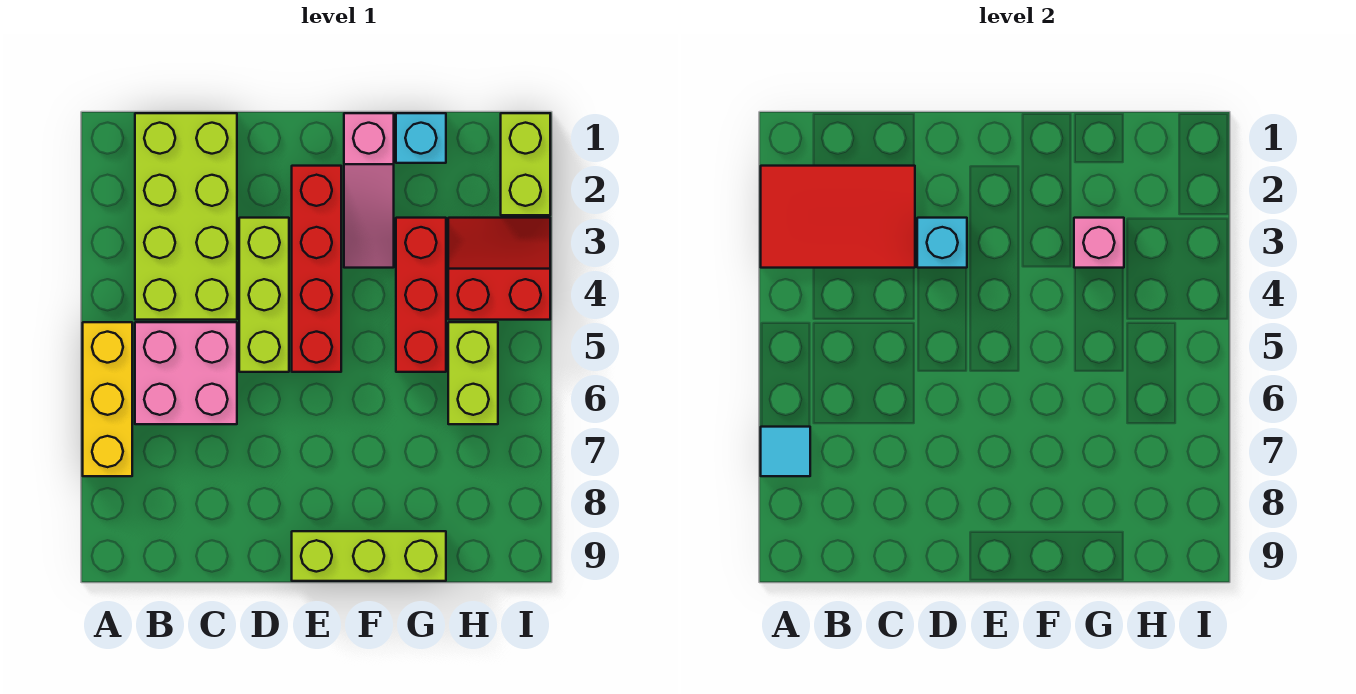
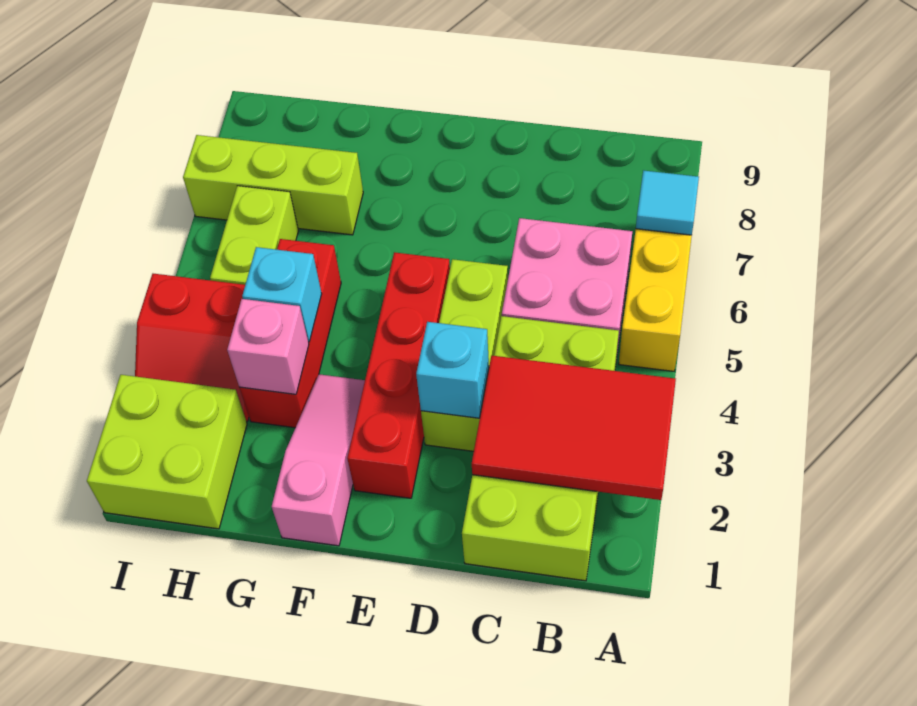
lime 1x3 brick [292,531,446,581] -> lime 1x3 brick moved to [183,135,363,235]
cyan 1x1 brick [396,113,446,163] -> cyan 1x1 brick moved to [242,247,322,342]
lime 1x2 brick [501,113,550,215] -> lime 2x2 brick [87,375,247,529]

